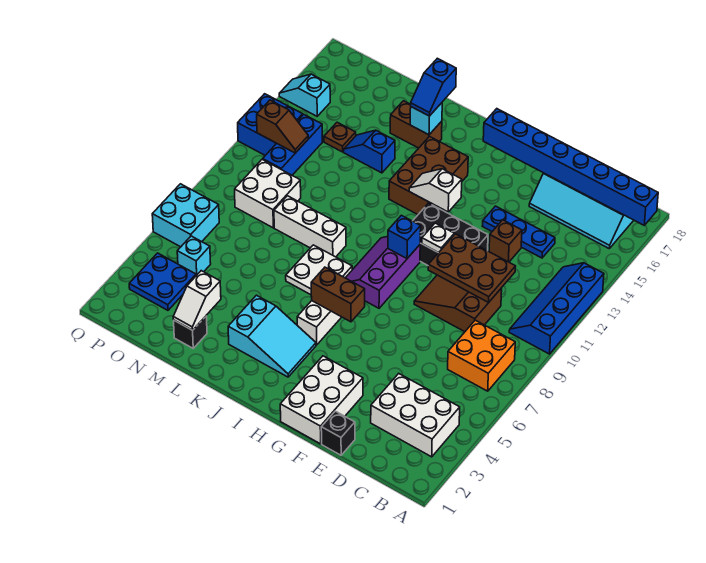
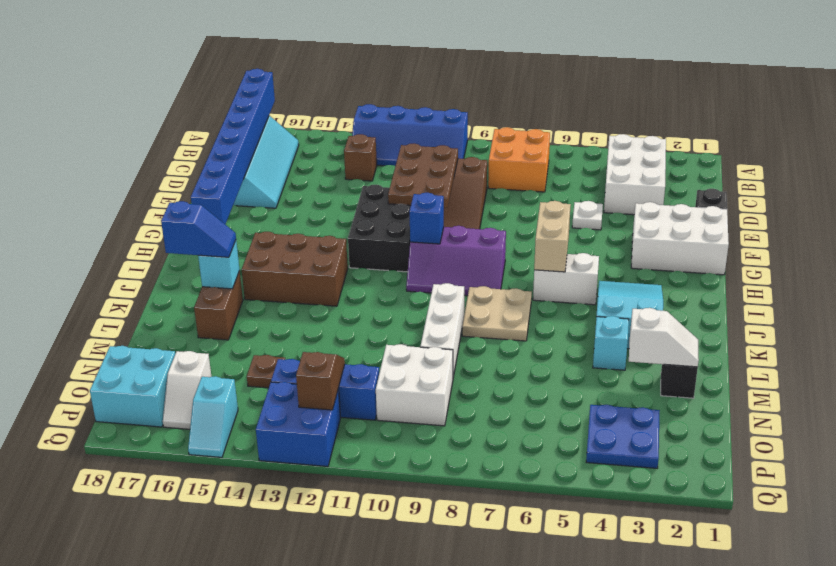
blue 1x3 plate [483,206,555,258] -> none
brown 1x1 brick [489,220,522,262] -> brown 1x1 brick moved to [344,134,377,181]
white 1x1 plate [422,223,454,253] -> white 1x1 plate moved to [572,201,603,230]
brown 1x2 brick [311,267,365,322] -> tan 1x2 brick [534,201,571,272]
white 1x2 slope [409,169,462,212] -> white 1x2 slope moved to [163,351,211,429]
white 2x2 plate [286,245,352,295] -> tan 2x2 plate [462,286,532,341]
blue 1x2 slope [344,130,395,173] -> none
cyan 1x1 brick [177,236,211,276] -> cyan 1x1 brick moved to [593,316,629,370]
cyan 2x2 brick [152,184,219,247] -> cyan 2x2 brick moved to [90,346,175,427]

